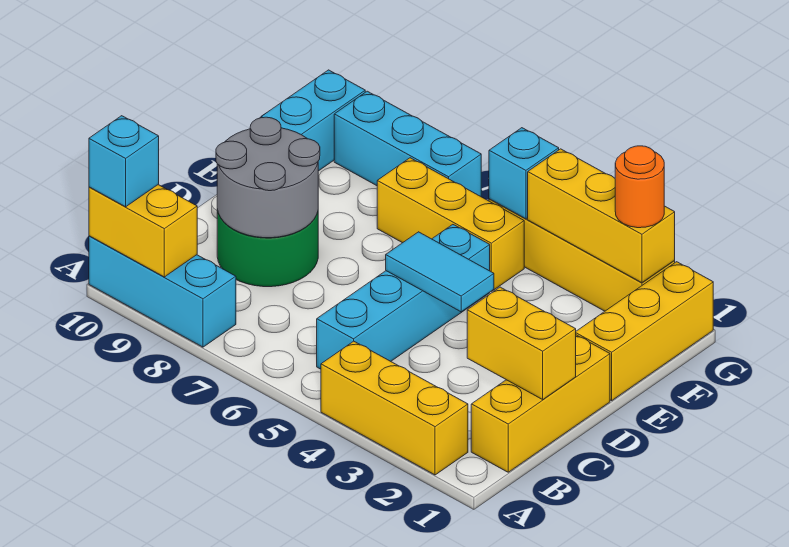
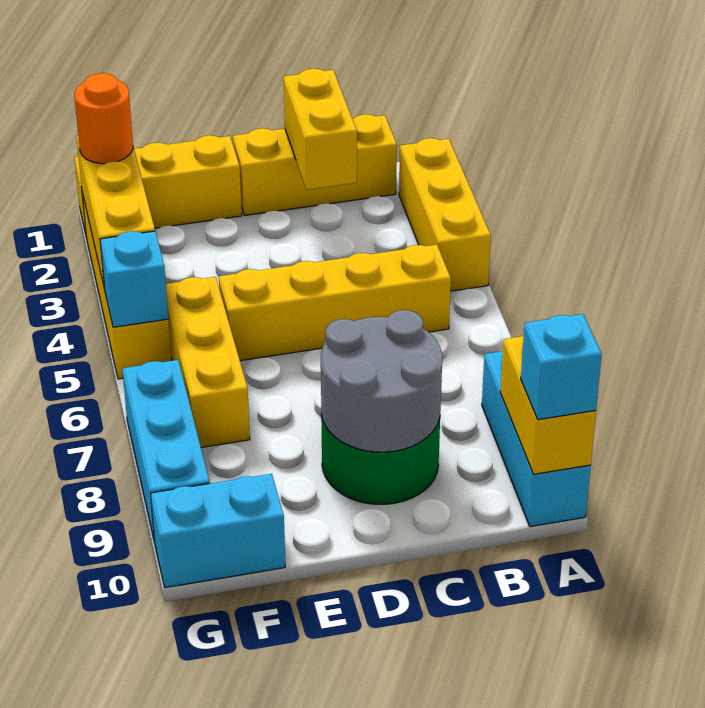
cyan 1x4 brick [317,225,490,369] -> yellow 1x4 brick [219,245,451,361]
cyan 1x2 tile [386,232,494,312] -> none

